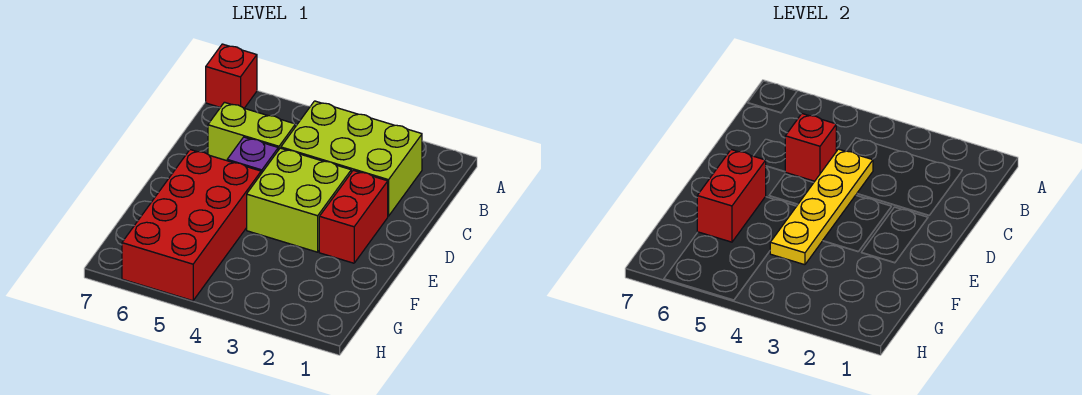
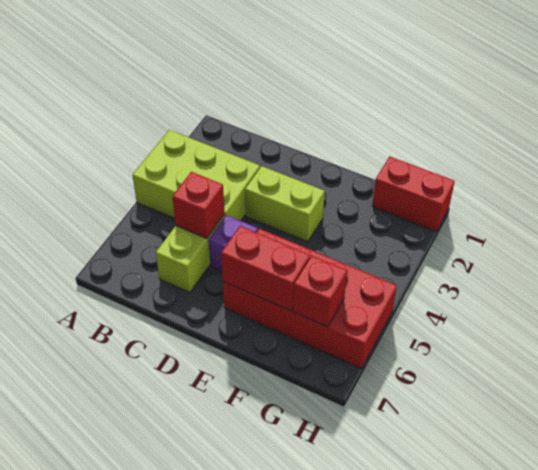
red 1x1 brick [206,44,257,108] -> red 1x1 brick moved to [293,256,347,327]
lime 2x3 brick [281,101,422,216] -> lime 2x3 brick turned to [132,130,260,221]
yellow 1x4 plate [770,149,873,265] -> none
red 1x2 brick [319,170,388,263] -> red 1x2 brick moved to [372,157,455,231]
lime 2x2 brick [247,148,351,252] -> lime 1x2 brick [245,166,325,242]

